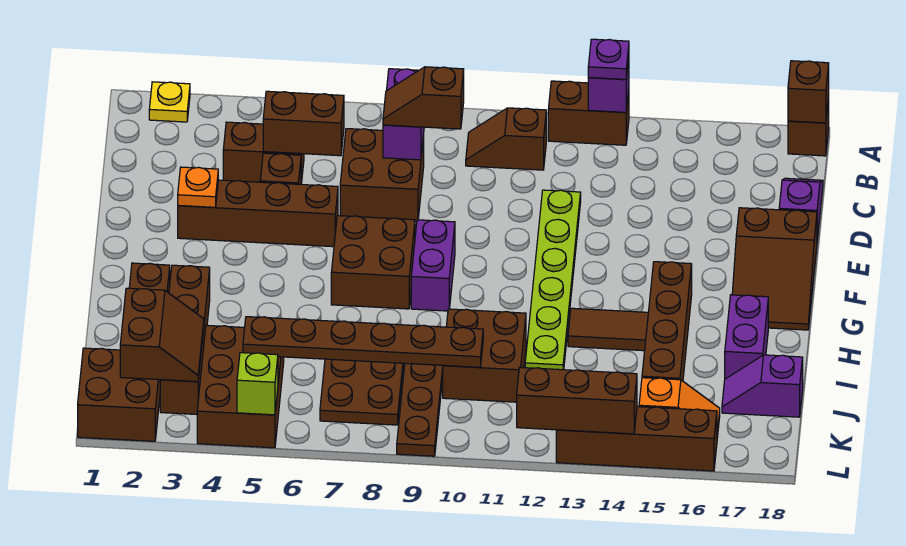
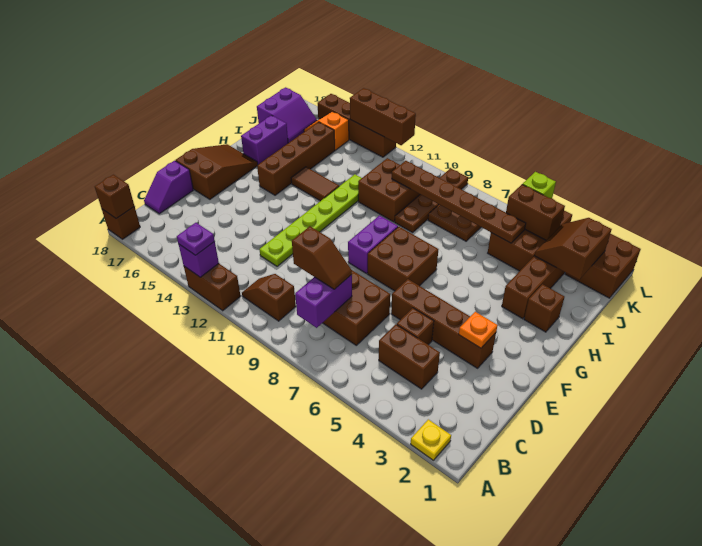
brown 1x2 slope [466,108,546,170] -> brown 1x2 slope turned to [242,274,296,321]
brown 1x2 brick [263,91,344,156] -> brown 1x2 brick moved to [506,185,565,240]
purple 1x2 slope [722,355,803,417] -> purple 2x2 slope [257,87,317,143]

